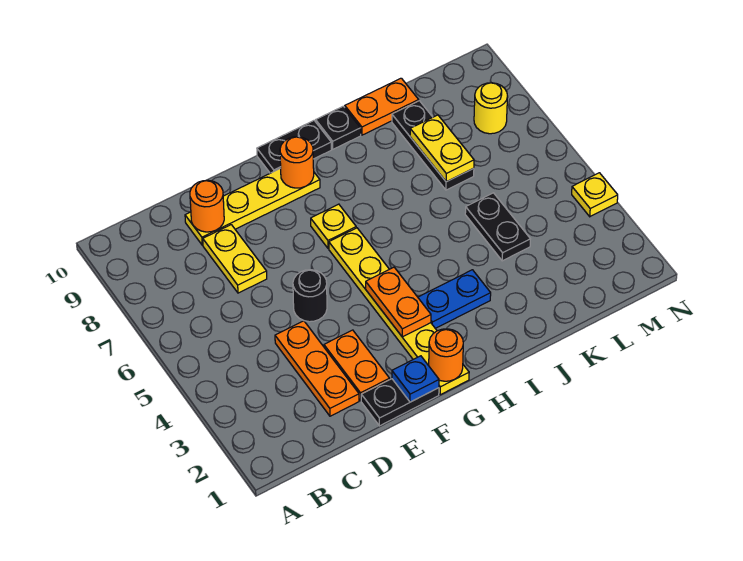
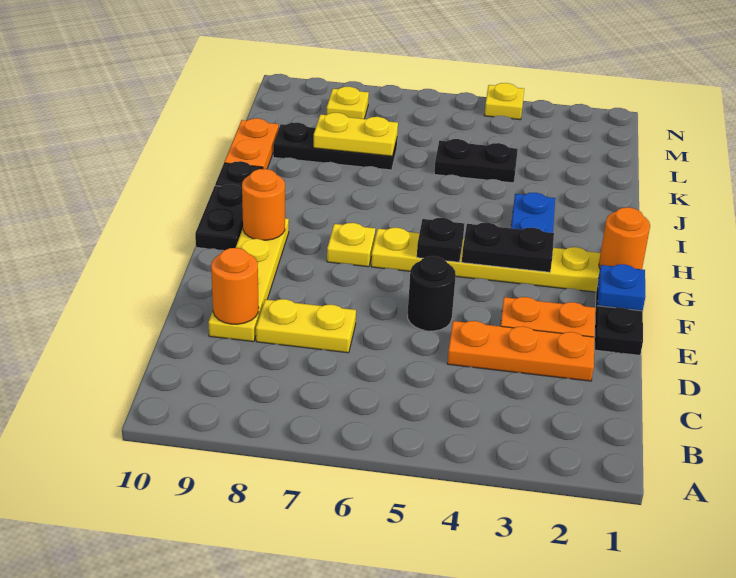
orange 1x2 plate [366,267,431,337] -> black 1x2 plate [462,223,554,272]
none -> black 1x1 plate [417,218,464,262]
yellow 1x1 round brick [474,83,508,134] -> yellow 1x1 plate [327,87,369,119]

